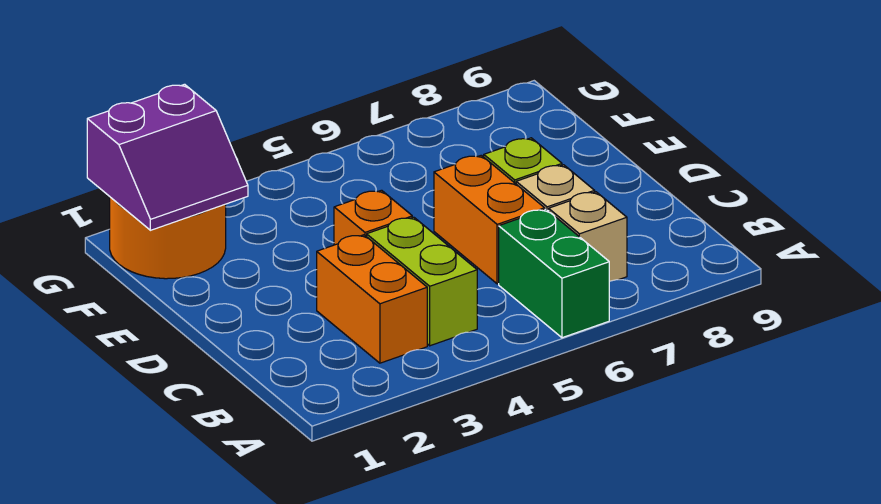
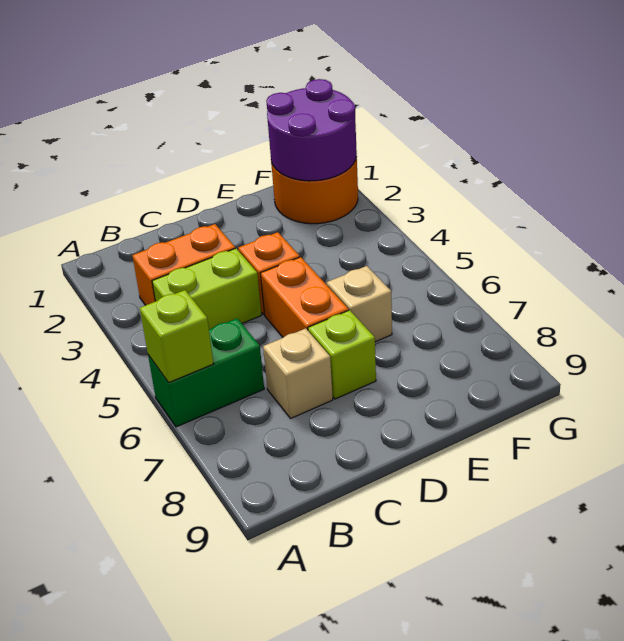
none -> lime 1x1 brick [140,290,213,383]
tan 1x1 brick [549,192,627,282] -> tan 1x1 brick moved to [327,266,392,342]
orange 1x2 brick [434,155,545,284] -> orange 1x2 brick turned to [261,257,349,337]
purple 2x2 slope [87,84,248,230] -> purple 2x2 round brick [266,79,357,181]

